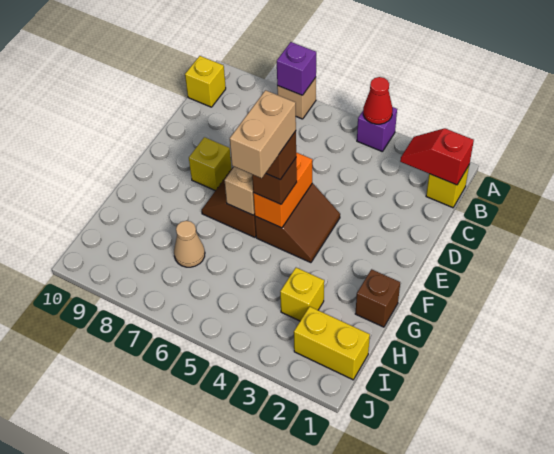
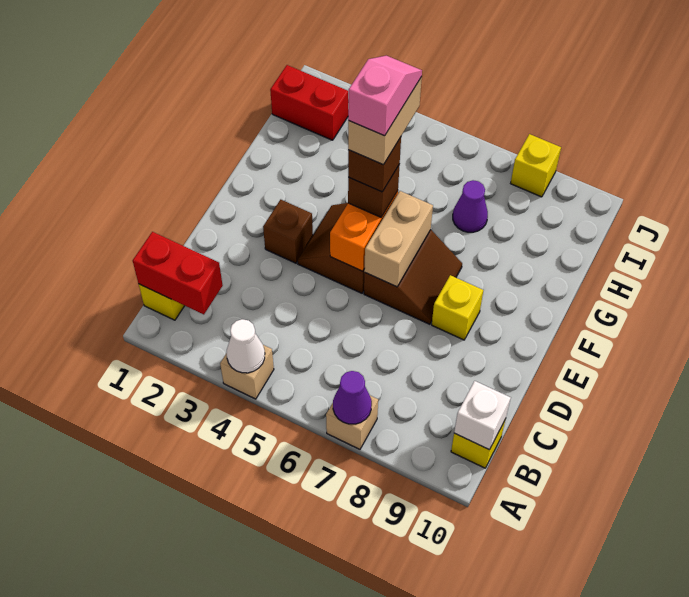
purple 1x1 brick [357,107,397,152] -> tan 1x1 brick [220,345,274,399]
red 1x1 cone [363,77,393,124] -> white 1x1 cone [227,319,265,373]
purple 1x1 brick [277,42,316,95] -> purple 1x1 cone [333,371,372,424]
red 1x2 slope [400,128,474,185] -> red 1x2 brick [133,232,223,314]
none -> white 1x1 brick [454,381,511,450]
none -> pink 1x2 slope [348,56,422,136]
brown 1x1 brick [355,269,400,327] -> brown 1x1 brick moved to [263,200,313,263]
yellow 1x1 brick [280,268,324,321] -> yellow 1x1 brick moved to [511,134,561,197]
tan 1x1 cone [174,221,205,267] -> purple 1x1 cone [453,180,488,232]
yellow 1x2 brick [294,307,370,380] -> red 1x2 brick [270,65,348,140]

